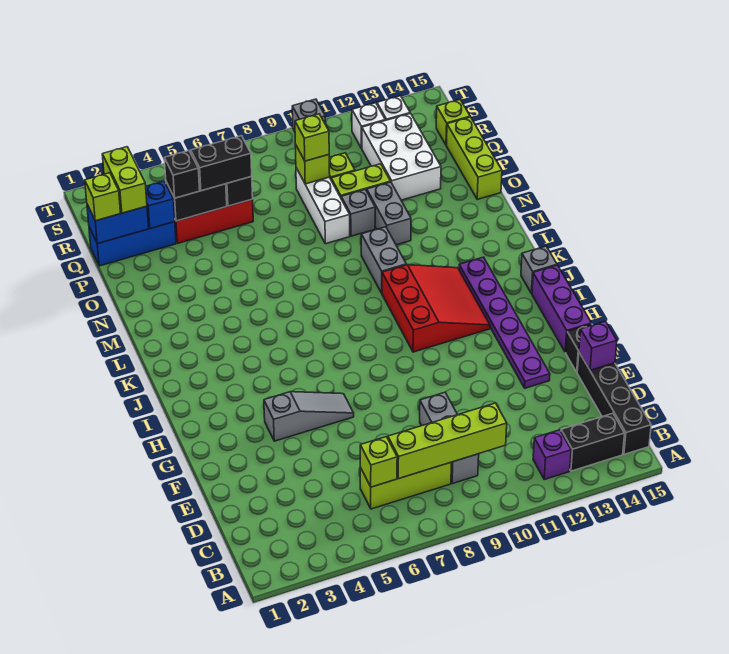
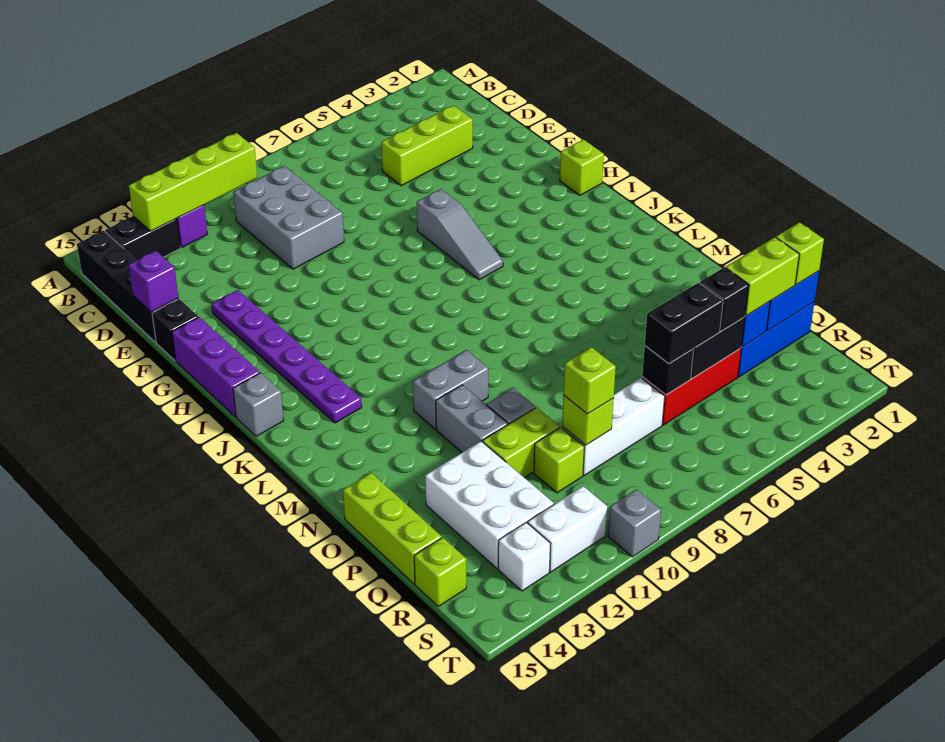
lime 1x3 brick [360,462,452,509] -> lime 1x3 brick moved to [381,105,473,186]
lime 1x1 brick [360,437,397,487] -> lime 1x1 brick moved to [560,139,604,195]
lime 1x4 brick [388,403,507,479] -> lime 1x4 brick moved to [129,133,257,231]
grey 1x3 brick [420,392,479,484] -> grey 2x3 brick [233,166,344,269]
grey 1x3 slope [264,392,354,441] -> grey 1x3 slope turned to [417,189,503,280]
red 3x3 slope [382,265,490,352] -> none
grey 1x2 brick [361,227,406,293] -> grey 1x2 brick turned to [413,350,488,429]
white 1x3 brick [296,168,350,244] -> white 1x3 brick turned to [562,378,665,475]
lime 1x2 brick [102,147,147,213] -> lime 1x2 brick turned to [726,237,799,316]
white 1x1 brick [352,103,385,148] -> white 1x2 brick [528,486,607,572]

